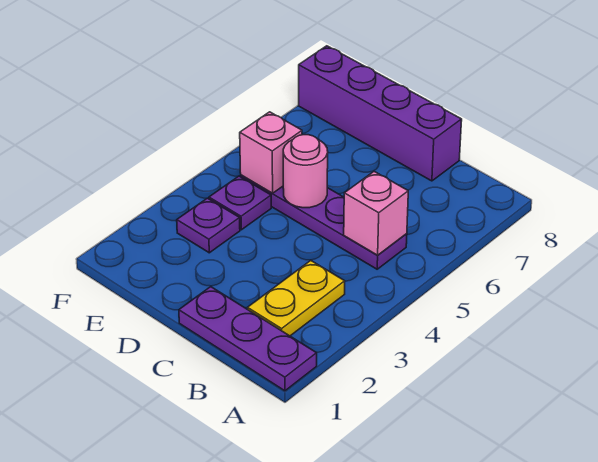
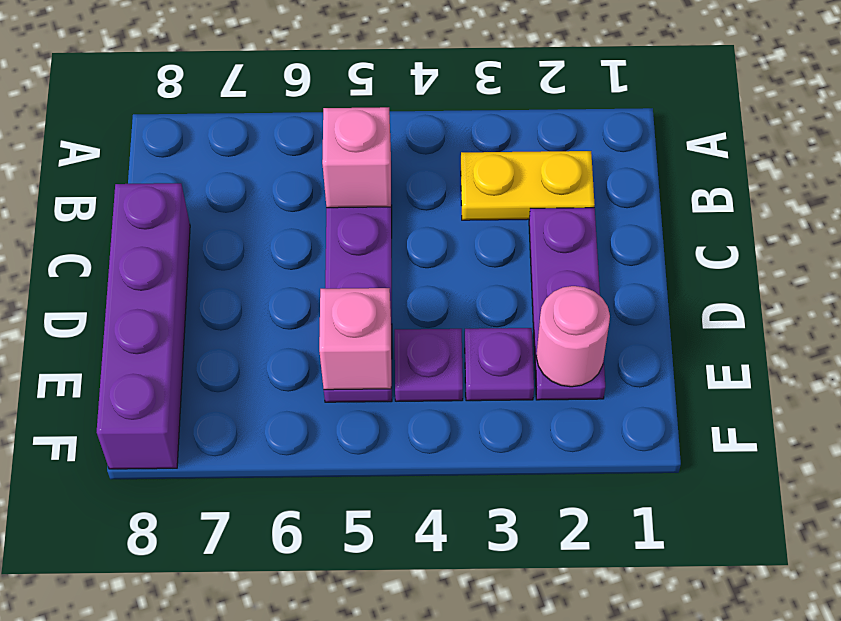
purple 1x3 plate [179,287,317,391] -> purple 1x3 plate moved to [529,208,605,400]
pink 1x1 round brick [283,135,328,208] -> pink 1x1 round brick moved to [536,286,610,387]

